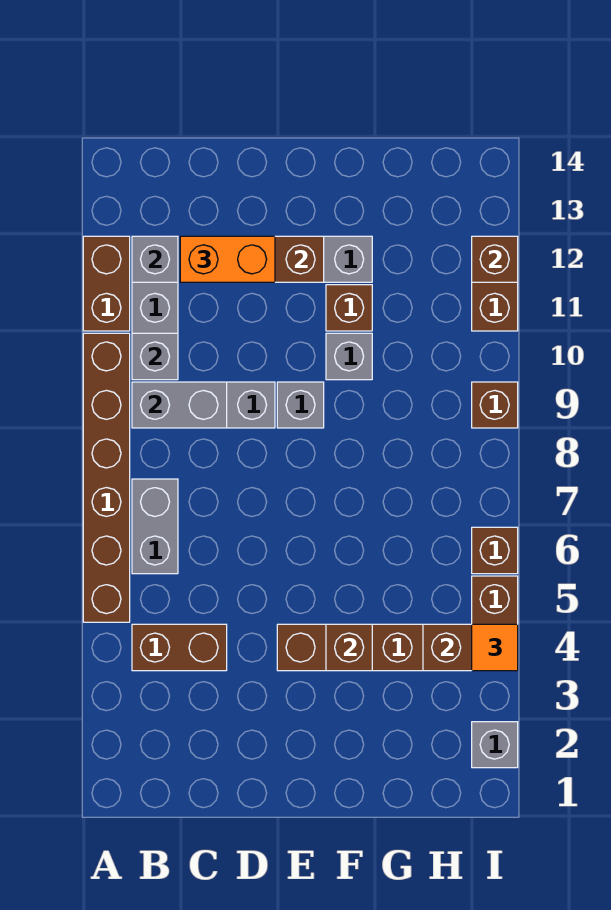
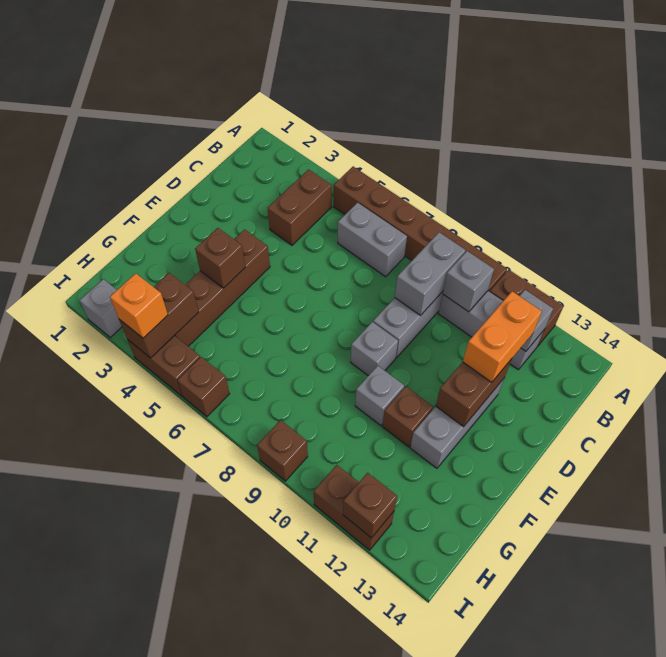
orange 1x1 tile [472,624,518,671] -> orange 1x1 brick [110,273,168,338]

